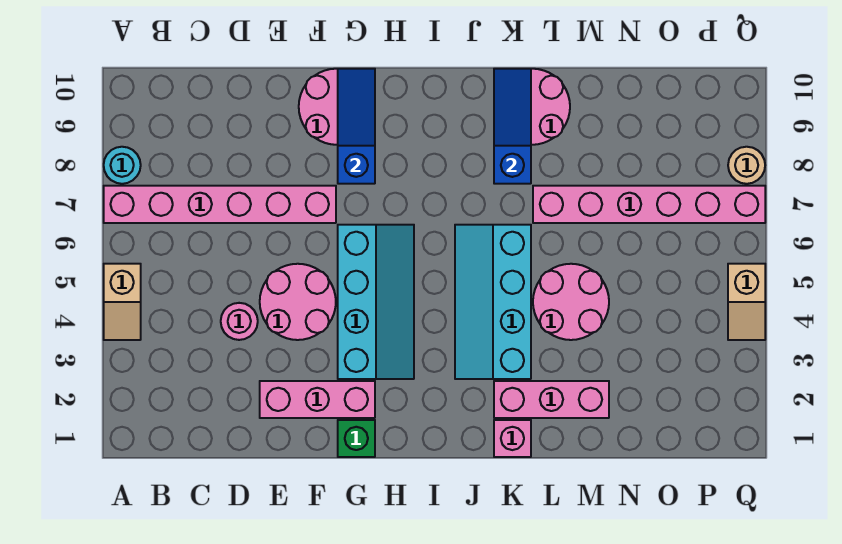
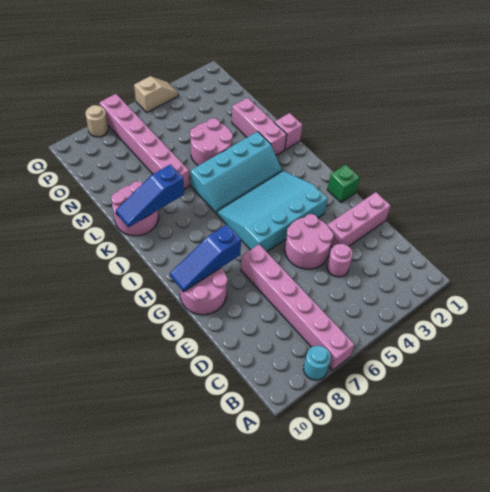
tan 1x2 slope [104,264,141,340] -> none
pink 1x3 brick [260,381,375,418] -> pink 1x3 brick turned to [327,192,391,247]
cyan 2x4 slope [338,225,414,379] -> cyan 3x4 slope [217,171,328,252]

